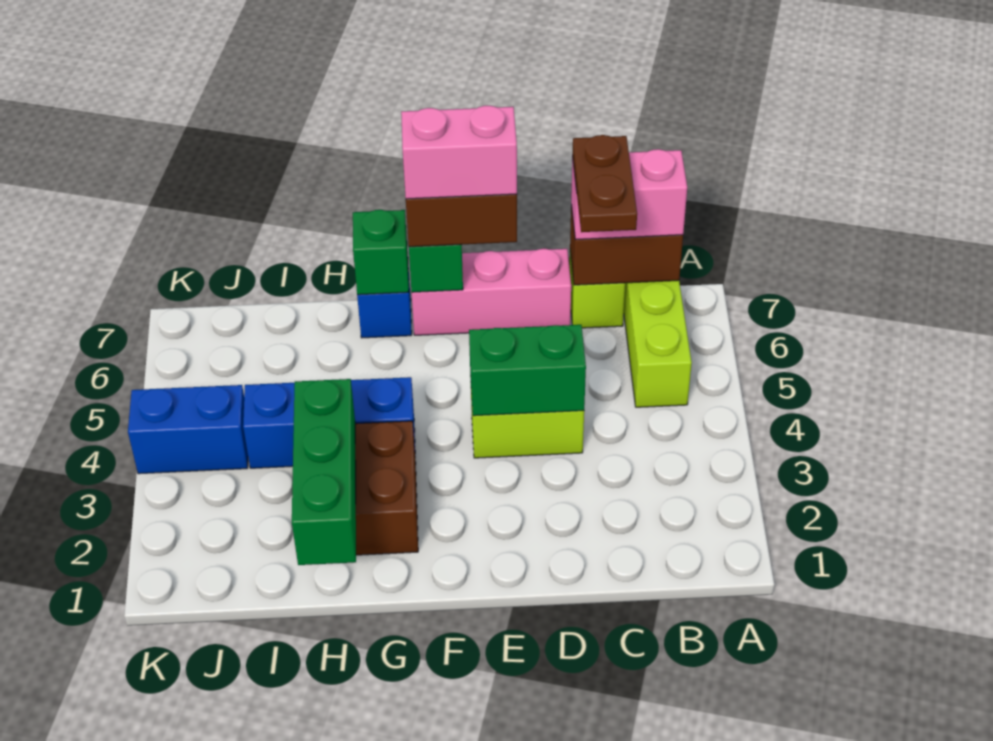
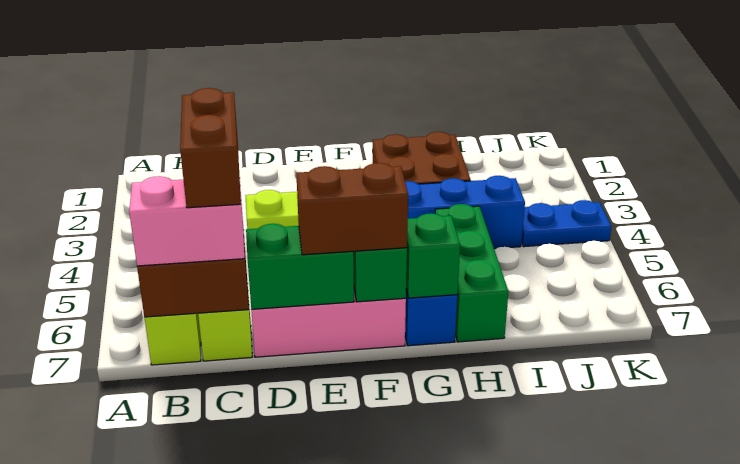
brown 1x2 plate [573,135,637,232] -> brown 1x2 brick [180,88,241,208]
green 1x2 brick [469,325,586,416] -> green 1x2 brick moved to [246,224,354,309]
pink 1x2 brick [401,106,517,199] -> none
green 1x3 brick [292,379,356,565] -> green 1x3 brick moved to [435,204,509,342]
blue 1x2 brick [128,385,248,474] -> blue 1x2 plate [521,200,612,247]

